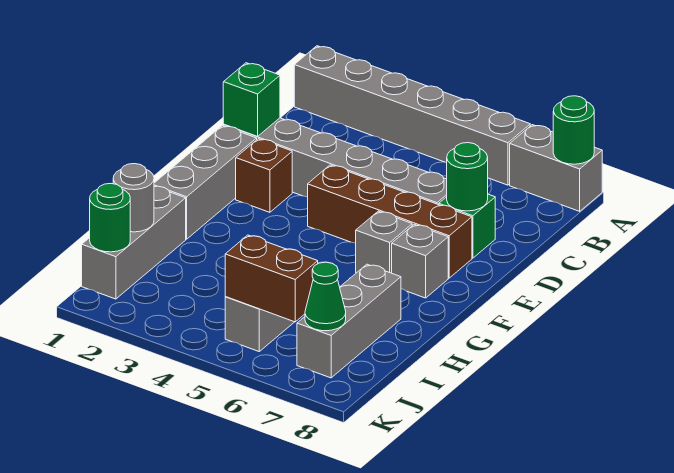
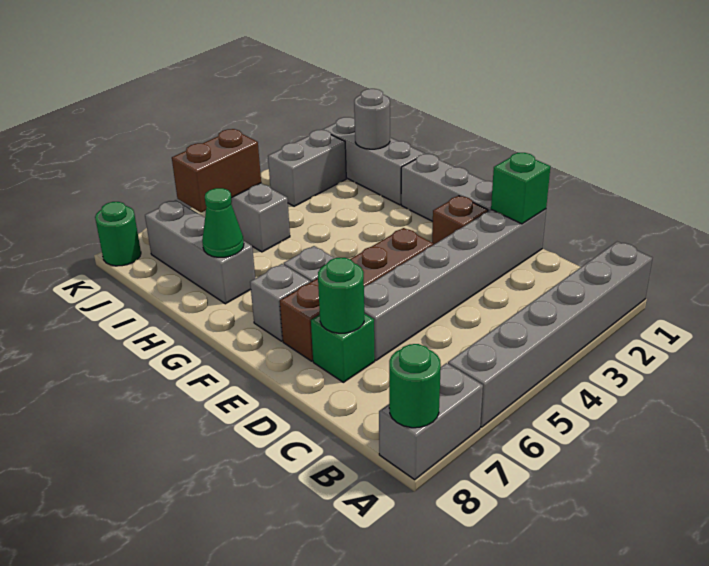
green 1x1 round brick [90,183,130,252] -> green 1x1 round brick moved to [95,202,141,266]
none -> grey 1x2 brick [268,130,346,206]
green 1x1 cone [305,262,346,331] -> green 1x1 cone moved to [202,188,244,257]

